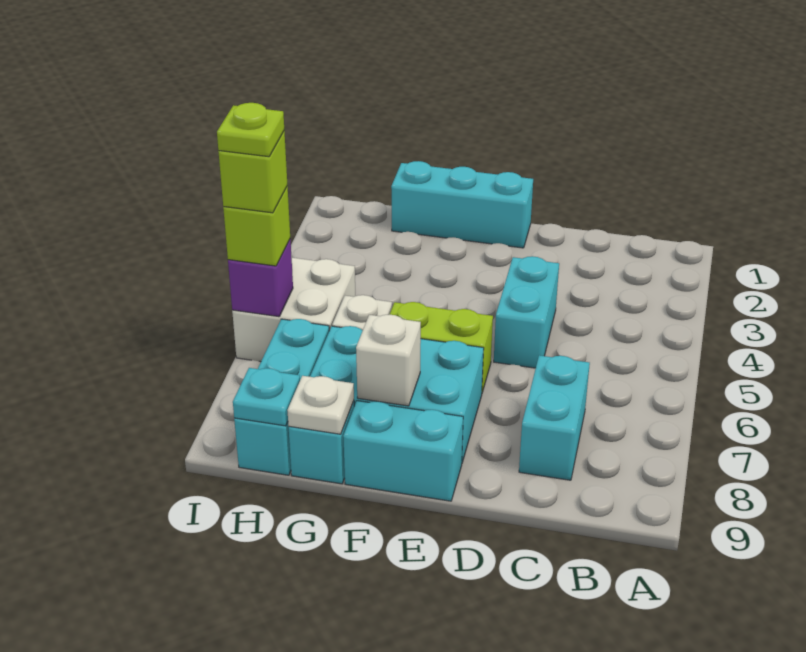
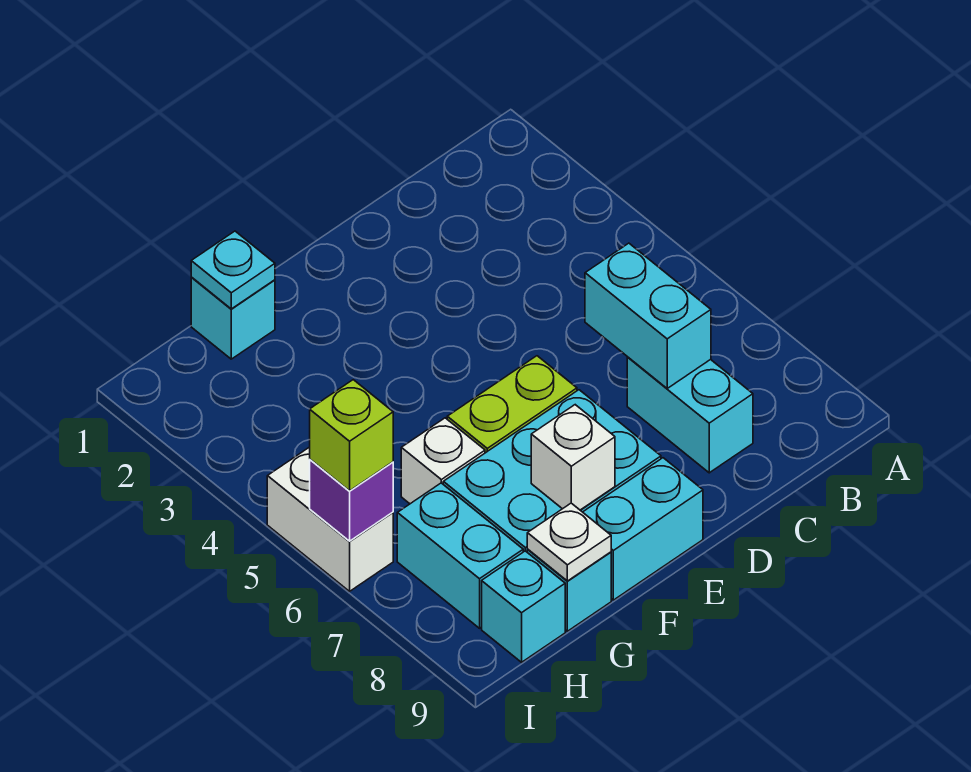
cyan 1x2 brick [494,256,559,368] -> cyan 1x2 brick moved to [585,243,711,388]
cyan 1x3 brick [391,161,533,248] -> cyan 1x1 brick [191,277,275,359]
white 2x2 brick [232,258,355,362] -> white 1x2 brick [267,447,393,591]
cyan 1x1 plate [233,368,300,426] -> cyan 1x1 plate moved to [191,231,275,309]
lime 1x1 brick [218,131,287,213] -> none
lime 1x1 plate [217,103,284,157] -> none

